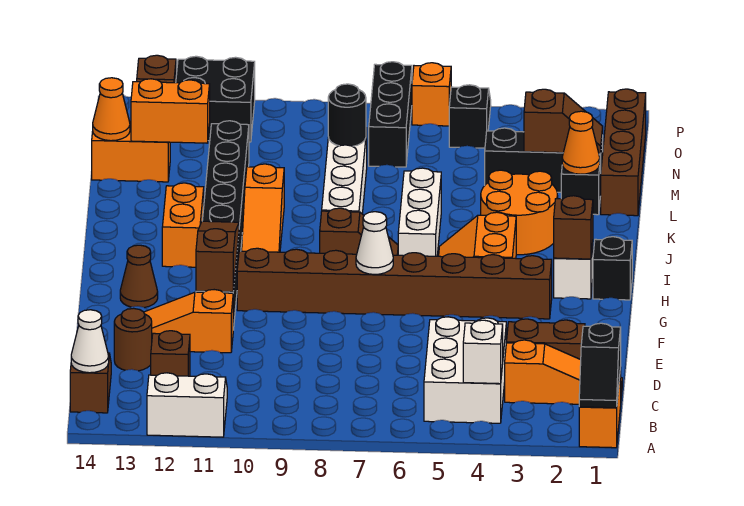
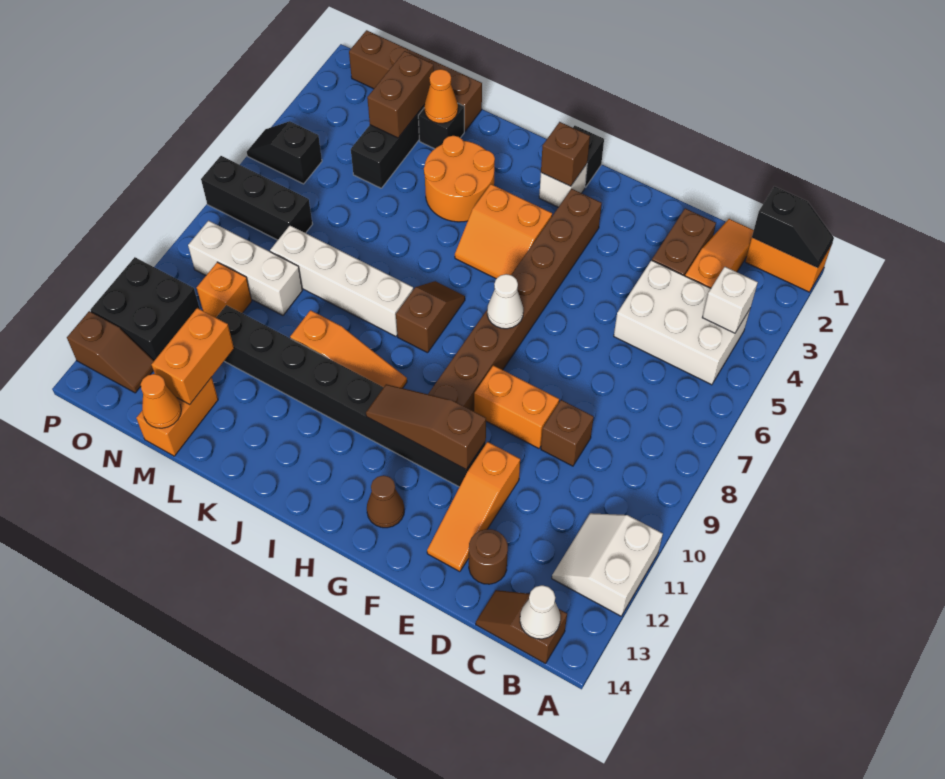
brown 1x1 brick [151,331,190,376] -> brown 1x1 brick moved to [541,400,594,466]
white 1x3 brick [398,168,441,256] -> white 1x3 brick moved to [188,221,303,315]
orange 1x2 brick [162,183,204,267] -> orange 1x2 brick moved to [474,365,559,448]
brown 1x2 slope [524,89,603,154] -> brown 1x2 brick [367,51,434,138]
black 1x1 round brick [328,84,366,146] -> none
orange 1x1 brick [412,63,451,126] -> orange 1x1 brick moved to [197,262,252,317]

